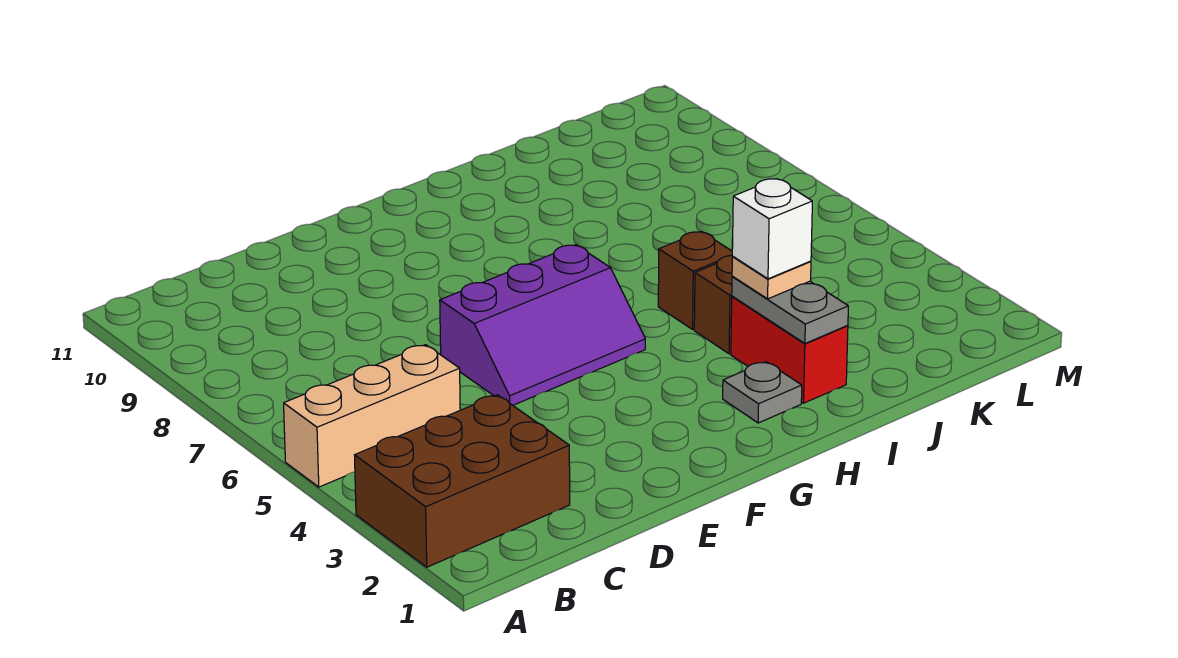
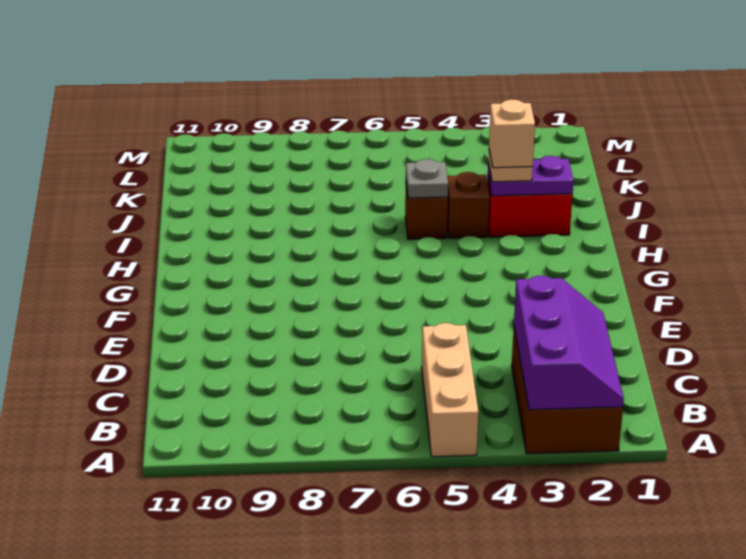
purple 2x3 slope [440,245,645,405] -> purple 2x3 slope moved to [514,275,624,410]
grey 1x1 plate [723,362,802,423] -> grey 1x1 plate moved to [406,159,448,198]
grey 1x2 plate [732,276,848,343] -> purple 1x2 plate [488,156,574,196]
white 1x1 brick [732,179,812,279] -> tan 1x1 brick [489,99,535,168]

